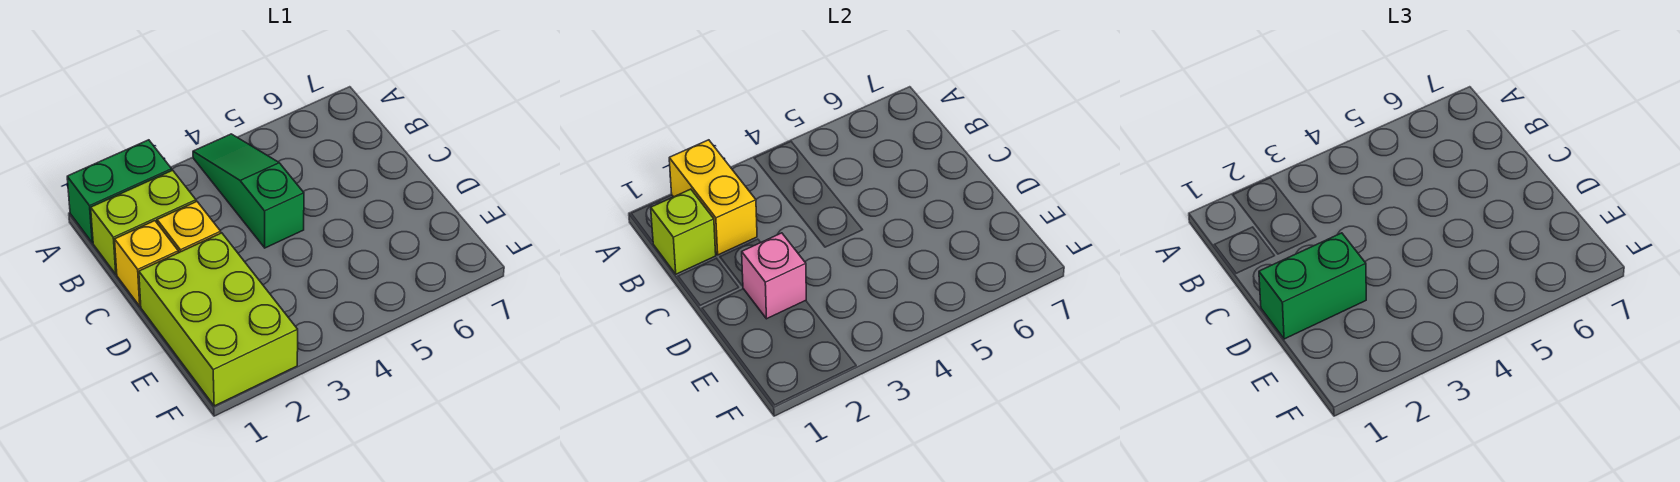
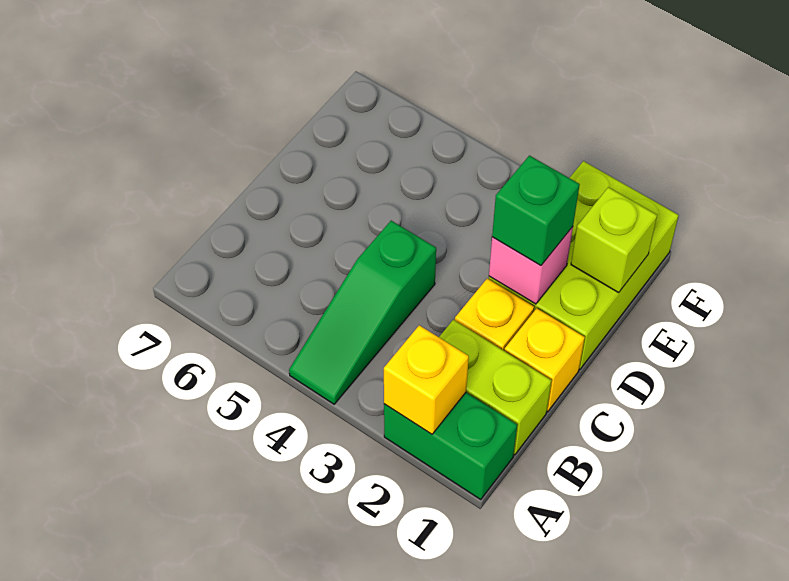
yellow 1x2 brick [669,140,757,255] -> yellow 1x1 brick [384,325,469,434]
lime 1x1 brick [651,189,716,274] -> lime 1x1 brick moved to [571,187,657,293]
green 1x2 brick [1259,233,1366,339] -> green 1x1 brick [492,156,580,265]

